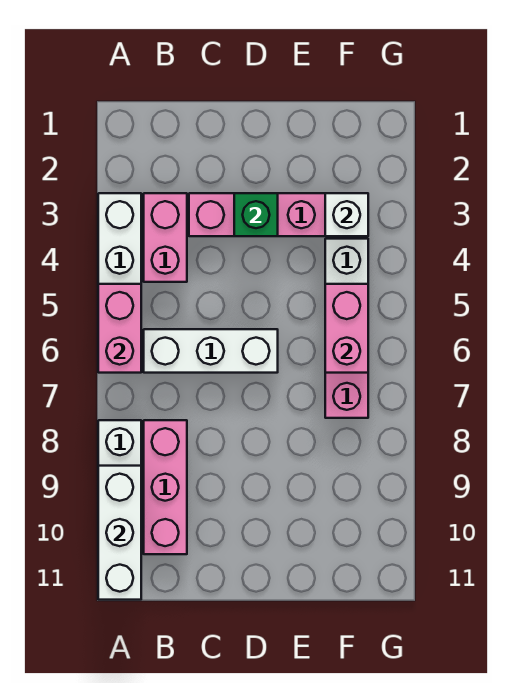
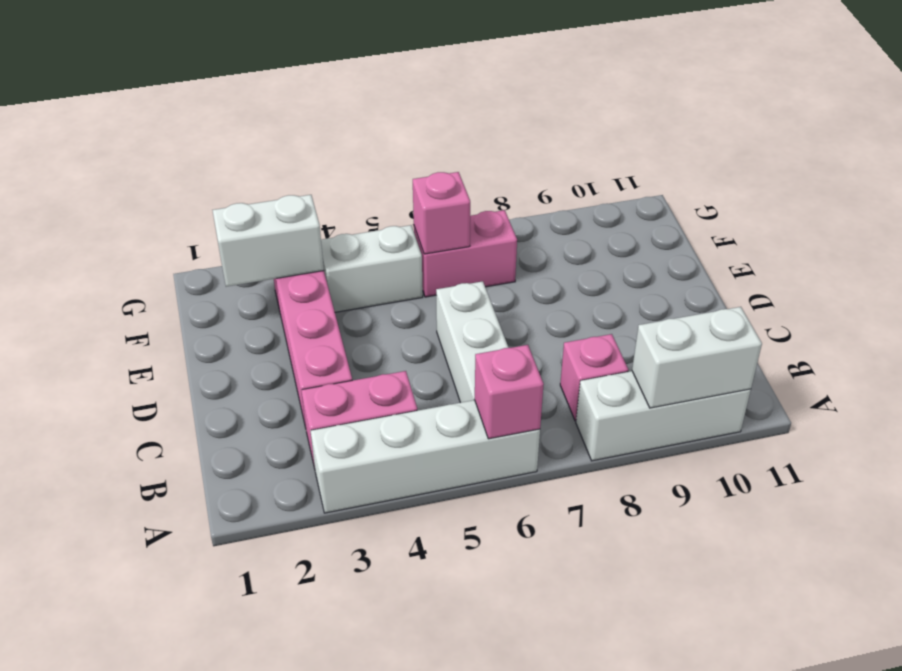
pink 1x2 brick [98,284,141,373] -> pink 1x1 brick [475,345,544,439]
white 1x3 brick [98,466,141,600] -> white 1x2 brick [632,307,762,408]
pink 1x3 brick [144,420,187,554] -> pink 1x1 brick [560,334,628,421]
green 1x1 brick [234,193,278,236] -> none
white 1x1 brick [325,193,368,236] -> white 1x2 brick [213,195,324,287]
pink 1x2 brick [325,284,368,373] -> pink 1x1 brick [413,172,470,254]

